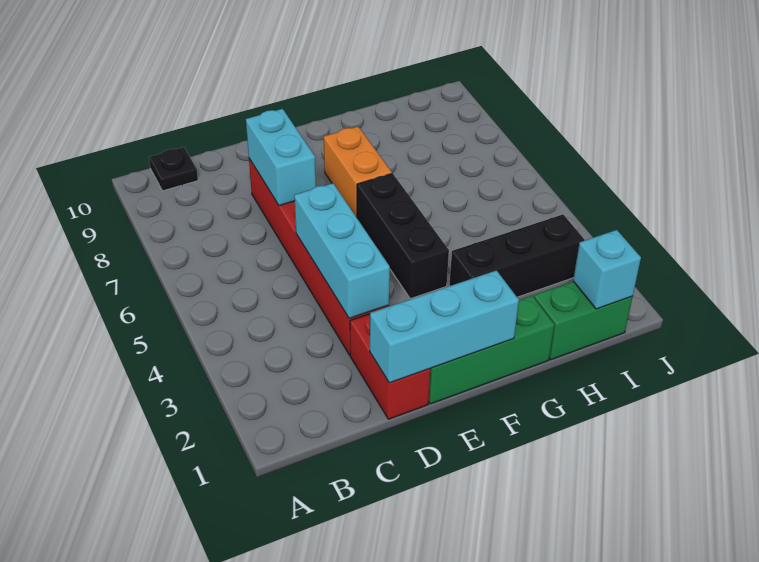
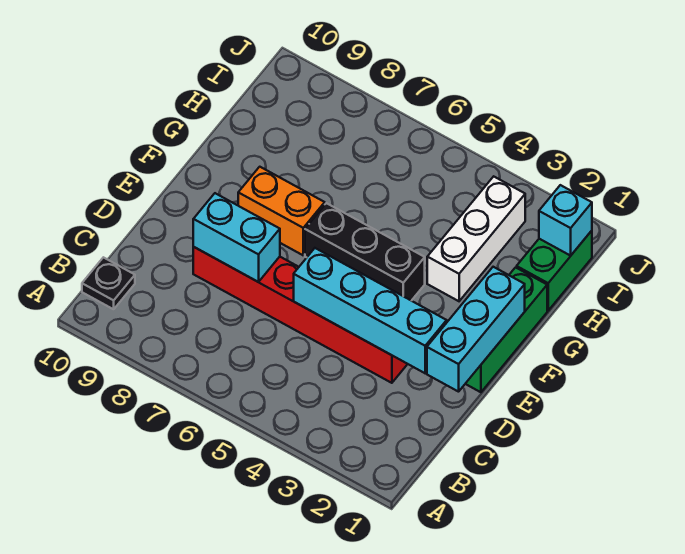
red 1x2 brick [350,314,430,419] -> none
cyan 1x3 brick [294,183,390,319] -> cyan 1x4 brick [294,248,447,373]
black 1x3 brick [449,215,585,297] -> white 1x3 brick [427,176,525,301]

